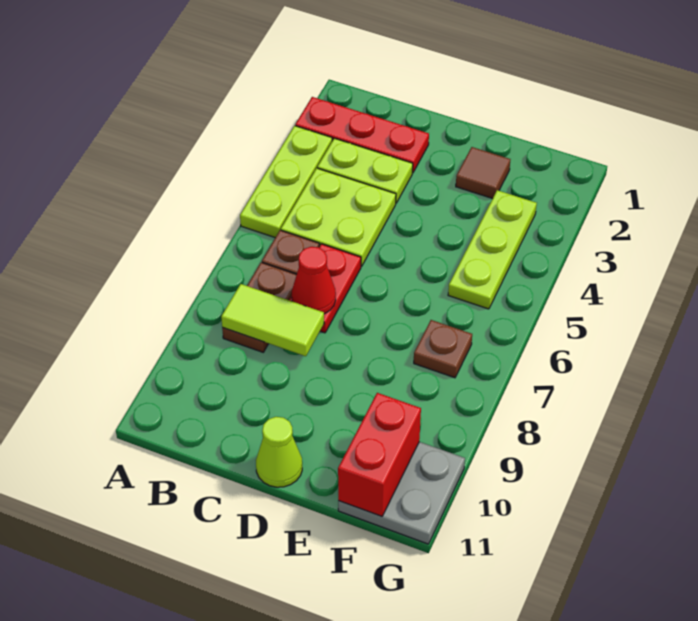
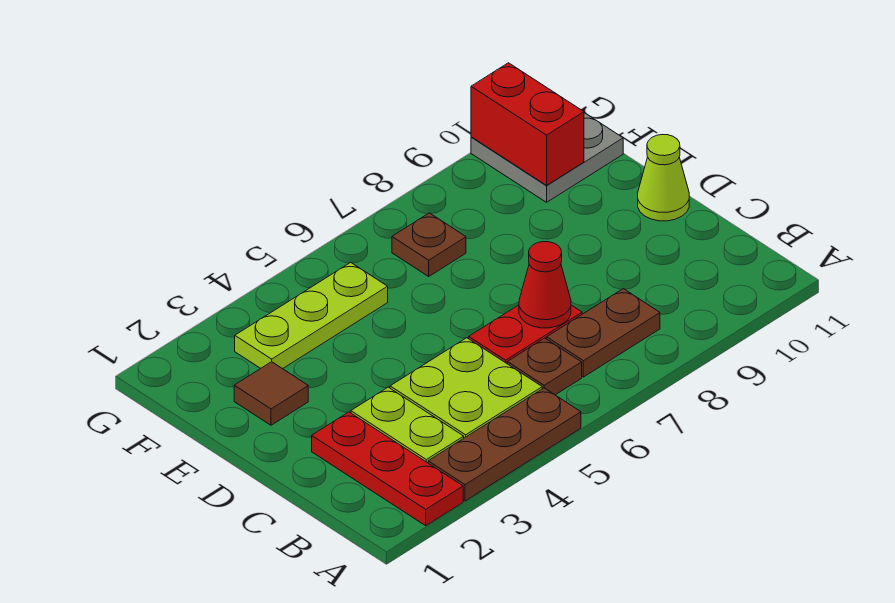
lime 1x3 plate [240,126,332,237] -> brown 1x3 plate [428,388,581,501]
lime 1x2 tile [221,284,324,356] -> none
red 1x2 brick [338,393,421,516] -> red 1x2 brick turned to [471,63,584,185]

